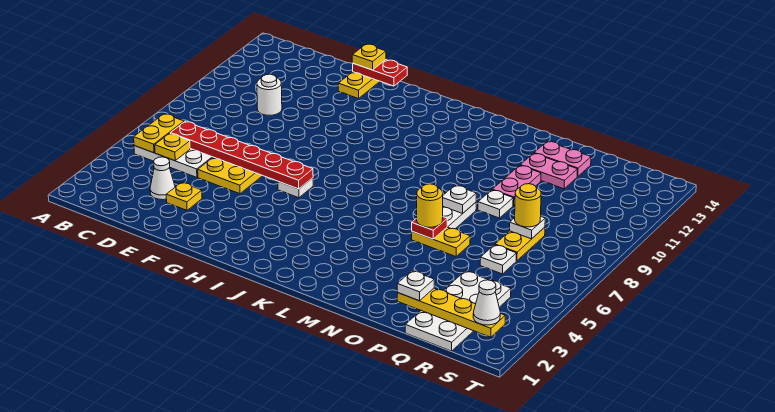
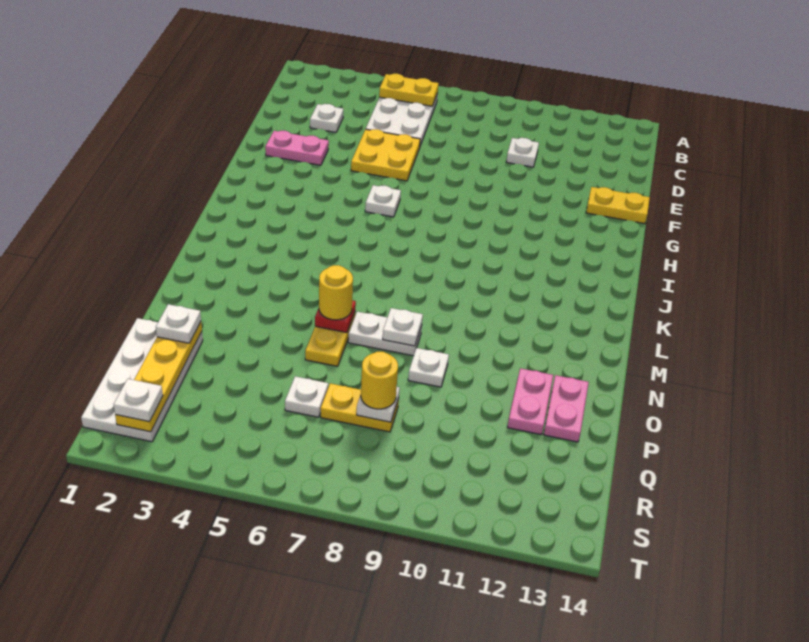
yellow 1x1 plate [155,133,190,161] -> none
red 1x6 plate [170,122,313,189] -> none
white 1x1 cone [150,157,175,200] -> white 1x1 plate [310,104,343,132]
white 1x1 round brick [257,74,282,115] -> white 1x1 plate [506,138,539,167]
yellow 1x1 plate [166,182,202,210] -> none
red 1x2 plate [353,60,407,86] -> none
yellow 1x1 plate [352,44,386,70] -> none
pink 1x2 plate [492,165,541,205] -> pink 1x2 plate moved to [265,131,329,165]
white 2x4 plate [405,271,511,351] -> white 2x4 plate turned to [81,318,203,442]
white 1x1 cone [473,280,500,325] -> white 1x1 plate [114,379,163,422]

